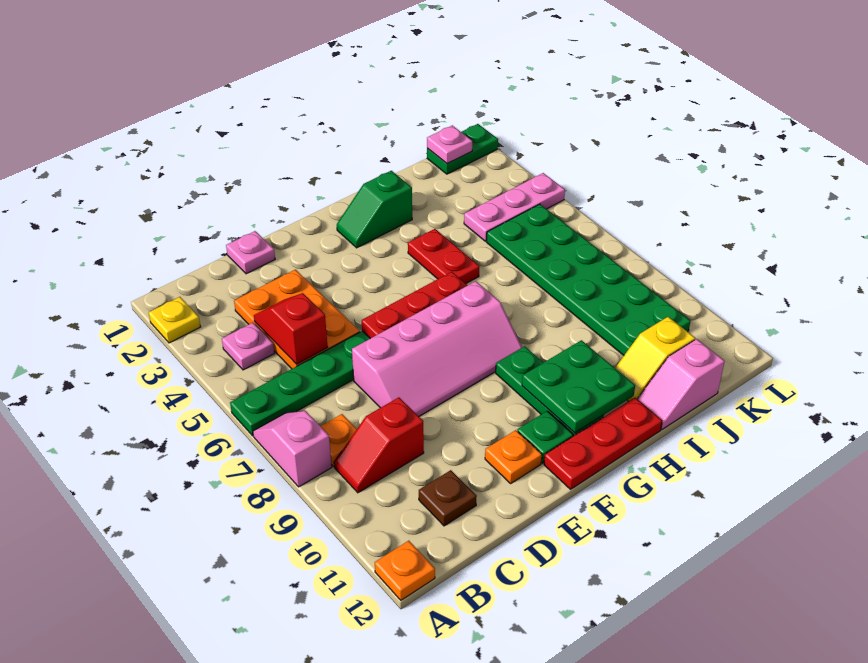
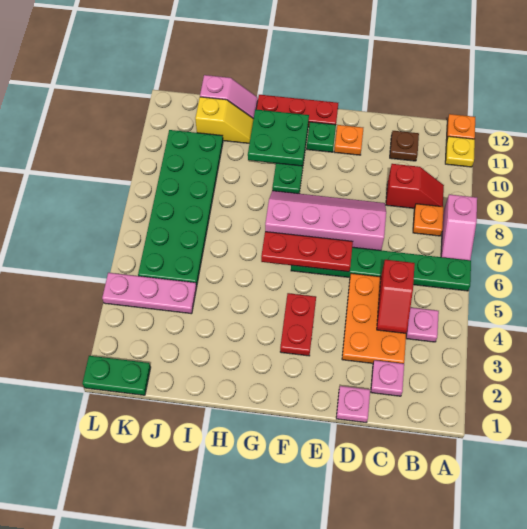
yellow 1x1 plate [149,297,200,343] -> yellow 1x1 plate moved to [445,136,475,167]
green 1x2 slope [337,171,412,248] -> none
red 1x2 plate [408,229,479,284] -> red 1x2 plate moved to [280,293,316,356]
pink 1x1 plate [427,125,472,164] -> pink 1x1 plate moved to [371,360,404,396]

